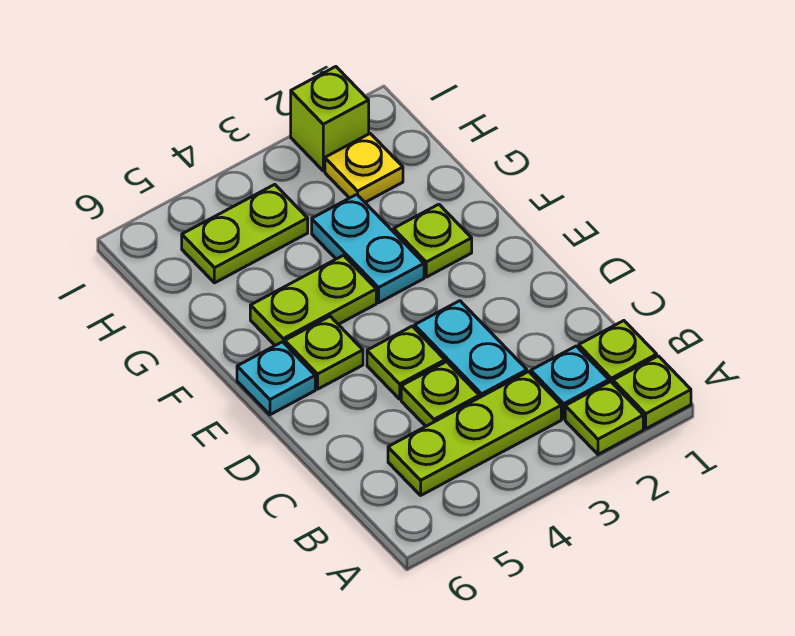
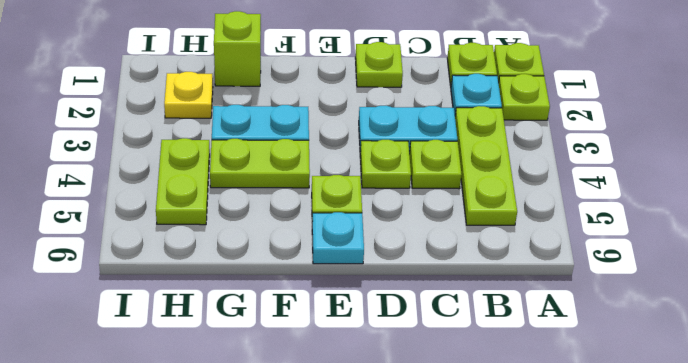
lime 1x1 plate [394,204,472,277] -> lime 1x1 plate moved to [355,42,403,87]
lime 1x2 plate [250,255,376,345] -> lime 1x2 plate turned to [210,139,310,188]
lime 1x1 brick [291,67,369,171] -> lime 1x1 brick moved to [214,11,261,86]

